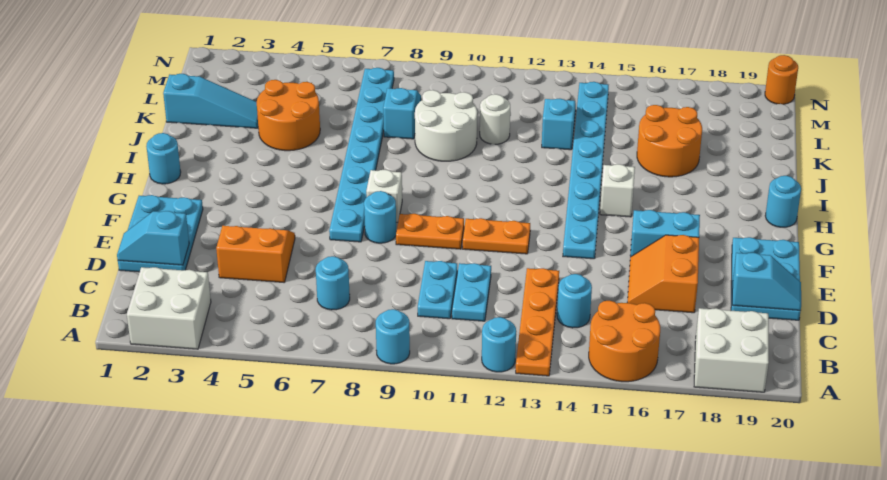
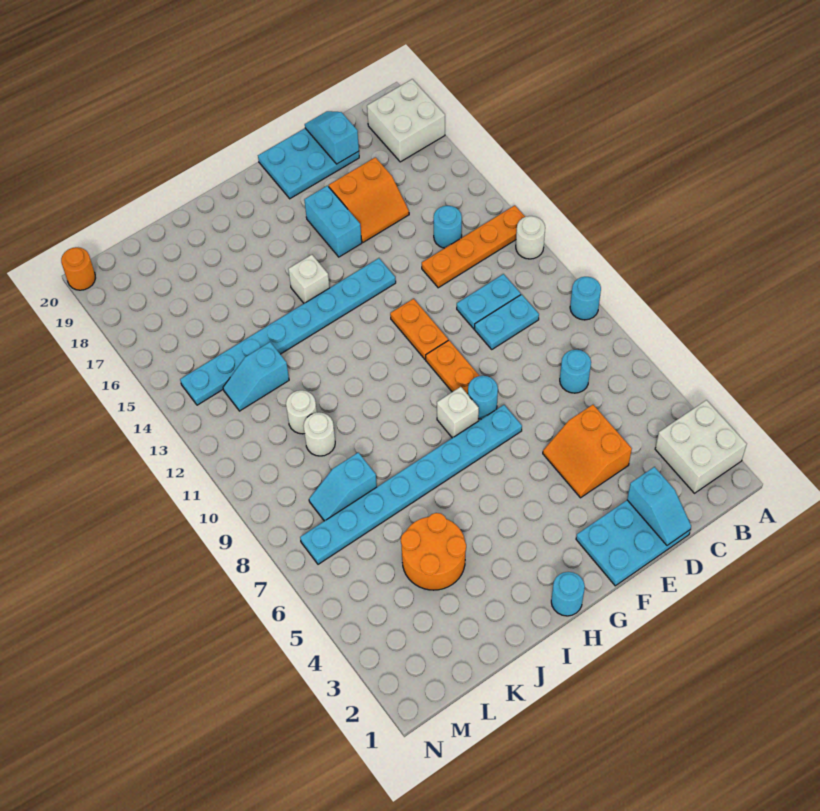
cyan 1x1 round brick [482,317,516,372] -> white 1x1 round brick [516,216,545,259]
orange 2x2 round brick [589,300,660,382] -> none
cyan 1x1 round brick [765,176,801,227] -> none
white 2x2 round brick [415,90,477,161] -> white 1x1 round brick [303,412,335,456]
orange 2x2 round brick [637,105,702,177] -> none
cyan 1x3 slope [163,74,258,128] -> none

